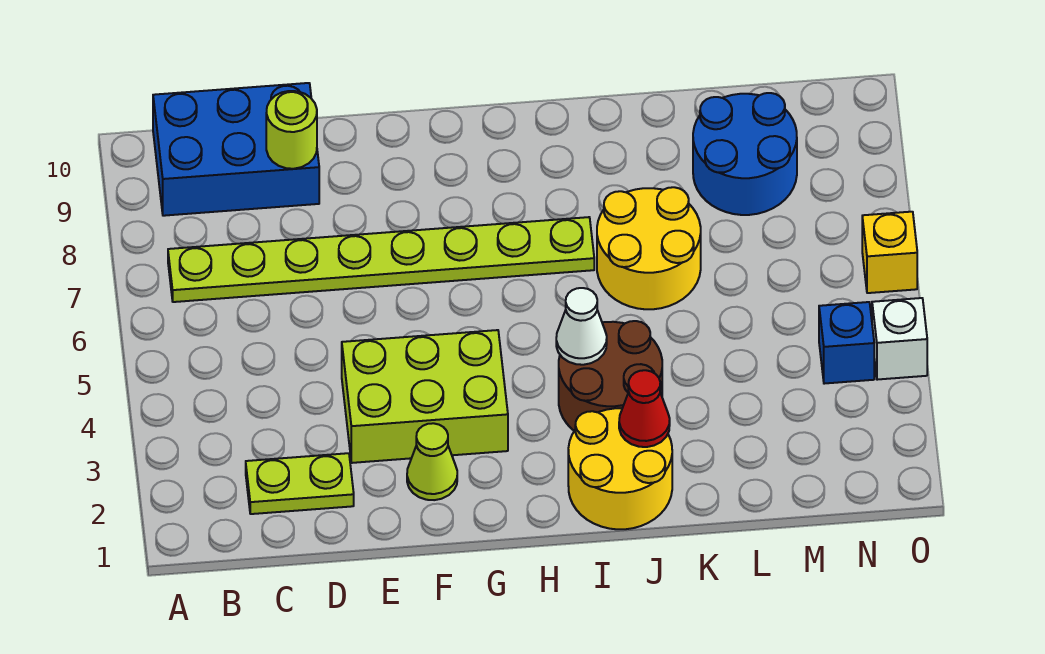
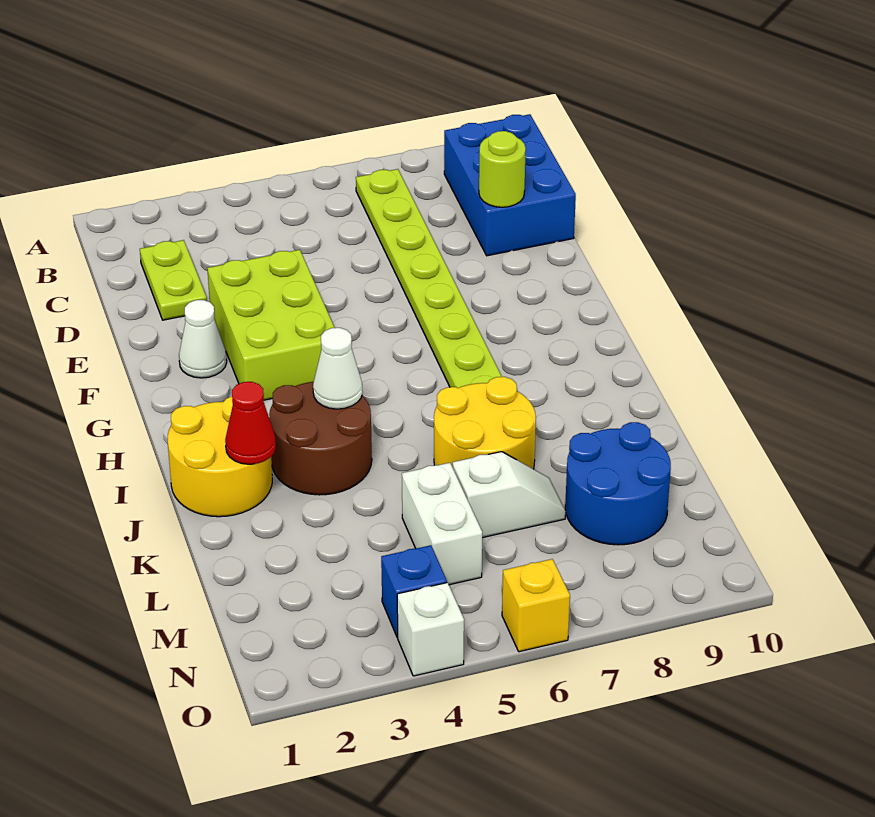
lime 1x1 cone [407,423,457,500] -> white 1x1 cone [179,300,227,378]
none -> white 1x2 brick [402,463,482,585]
none -> white 1x2 slope [453,452,566,538]

